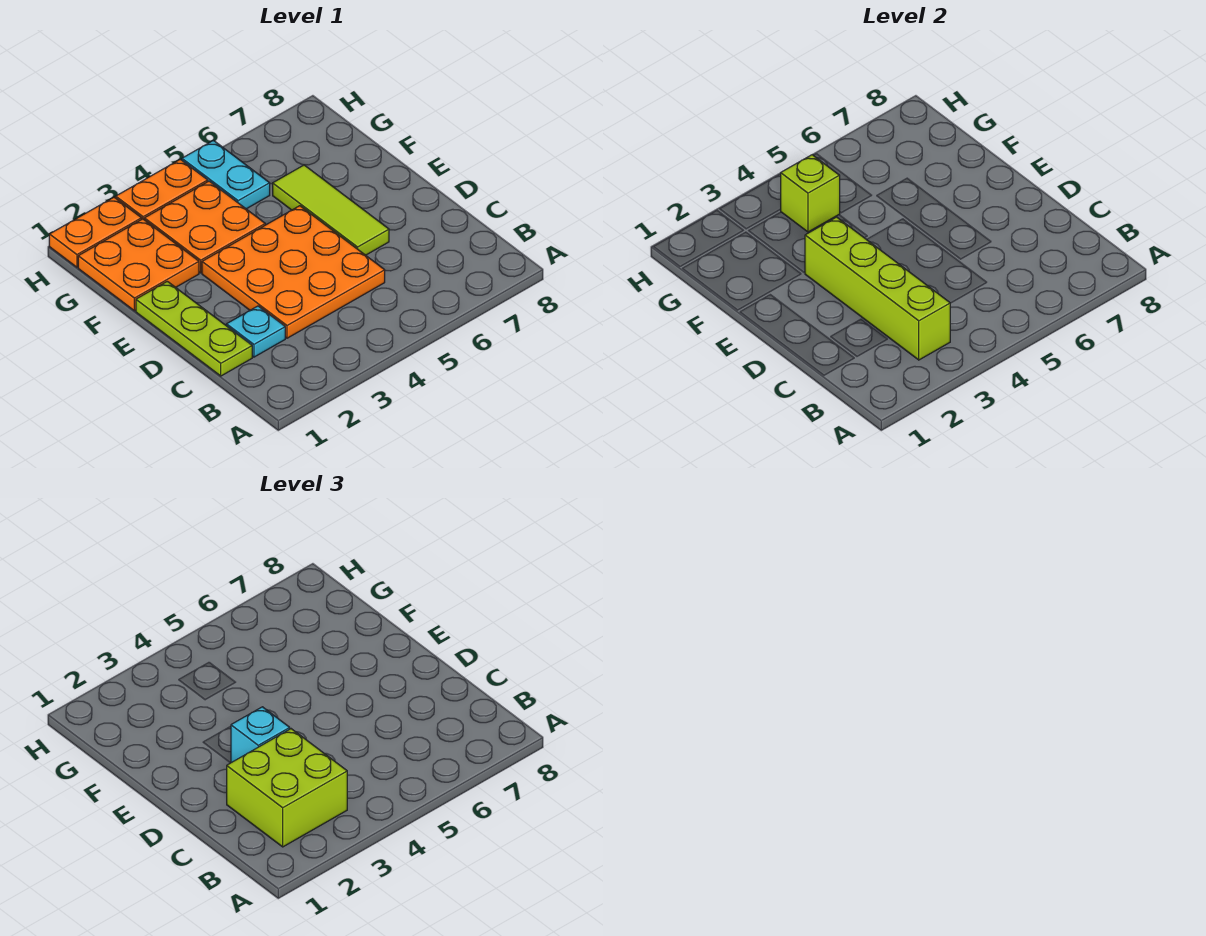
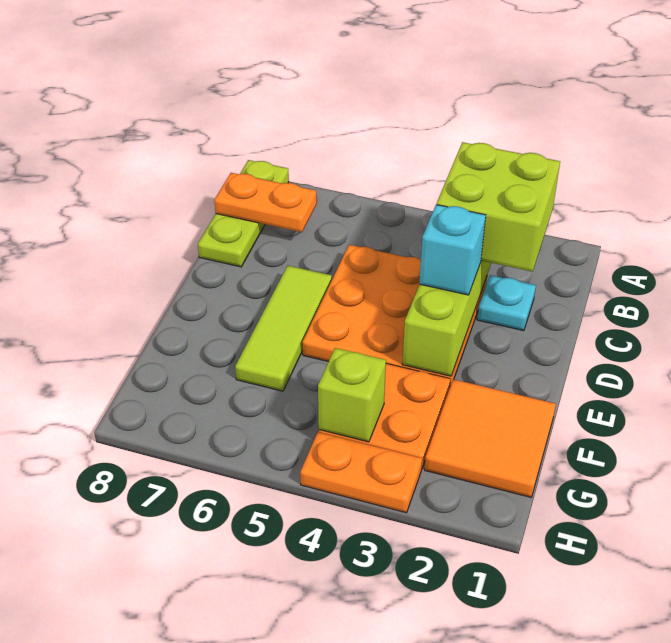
lime 1x3 plate [136,281,252,376] -> lime 1x3 plate moved to [198,160,289,267]
orange 2x2 plate [78,219,199,311] -> orange 2x2 tile [425,379,556,497]
cyan 1x2 plate [182,140,270,209] -> none
orange 1x2 plate [49,197,142,267] -> orange 1x2 plate moved to [214,173,317,232]

